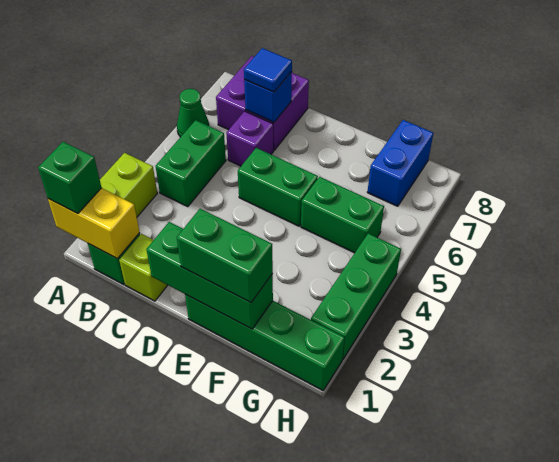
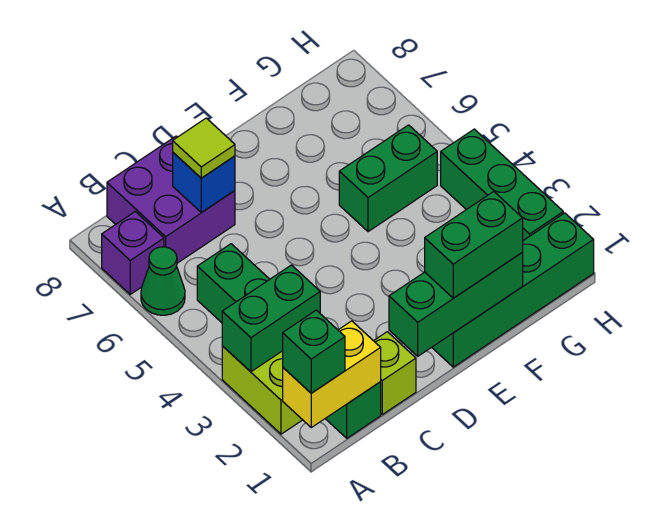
purple 1x1 brick [226,111,274,166] -> purple 1x1 brick moved to [102,212,164,294]
blue 1x1 tile [244,48,292,92] -> lime 1x1 tile [173,118,235,178]
green 1x2 brick [238,148,318,226] -> green 1x2 brick moved to [222,265,320,372]
blue 1x2 brick [367,120,433,206] -> none

